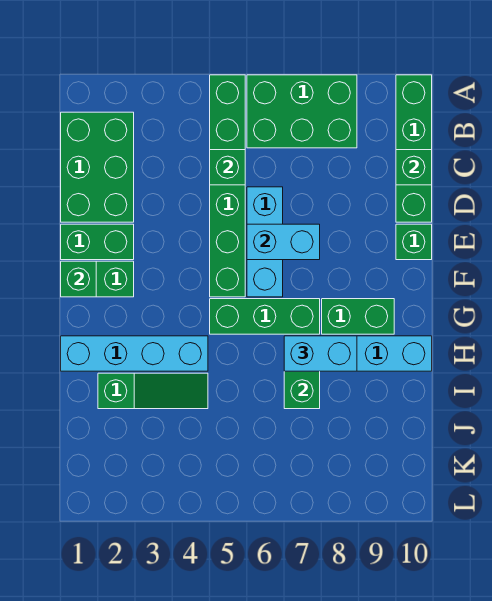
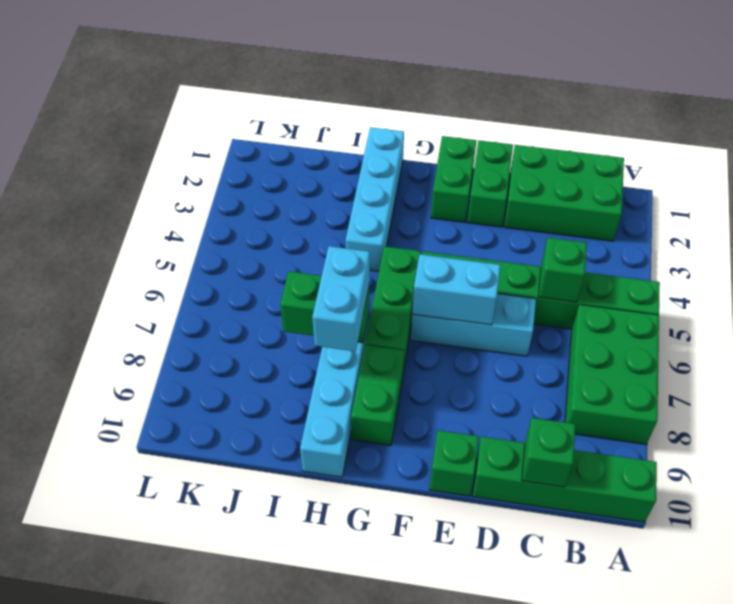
cyan 1x2 brick [247,224,320,260] -> cyan 1x2 brick turned to [412,254,500,325]
green 1x1 brick [61,261,96,297] -> none
green 1x3 slope [98,373,208,409] -> none

